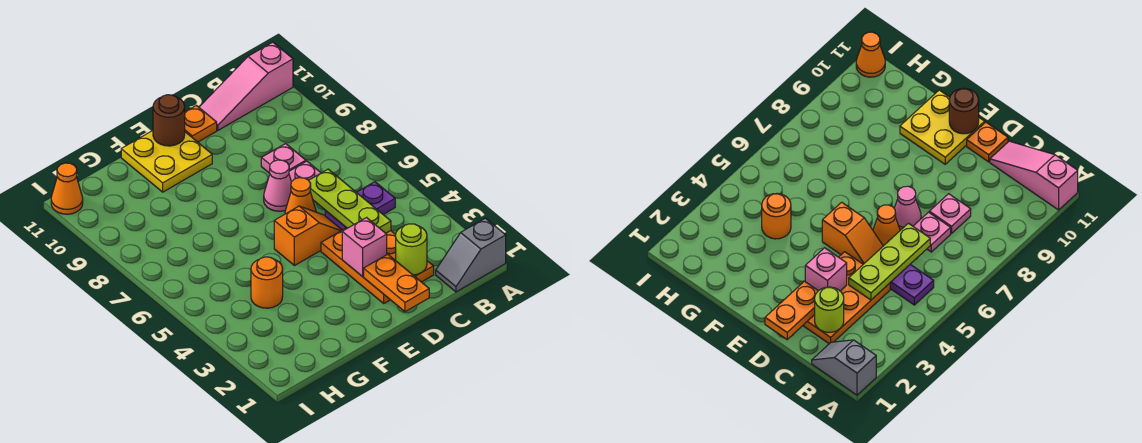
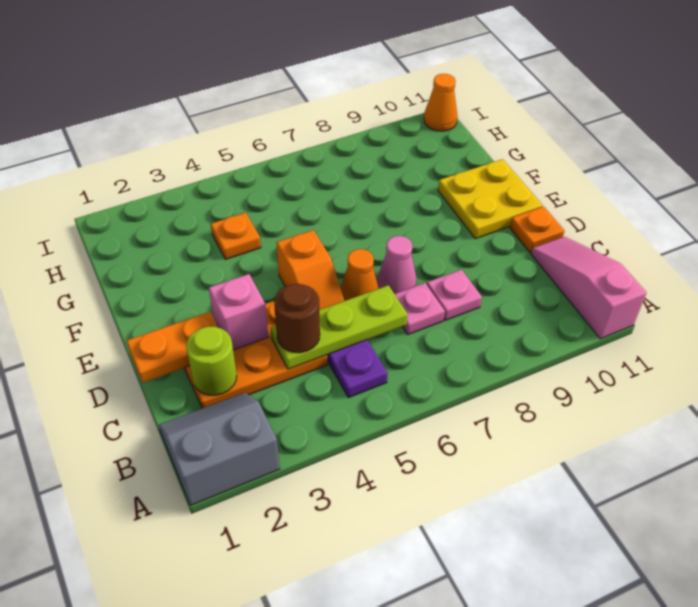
grey 1x2 slope [436,218,506,292] -> grey 2x2 slope [159,392,280,505]
brown 1x1 round brick [153,95,185,146] -> brown 1x1 round brick moved to [274,284,320,353]
orange 1x1 round brick [251,257,283,308] -> orange 1x1 plate [211,213,261,259]

